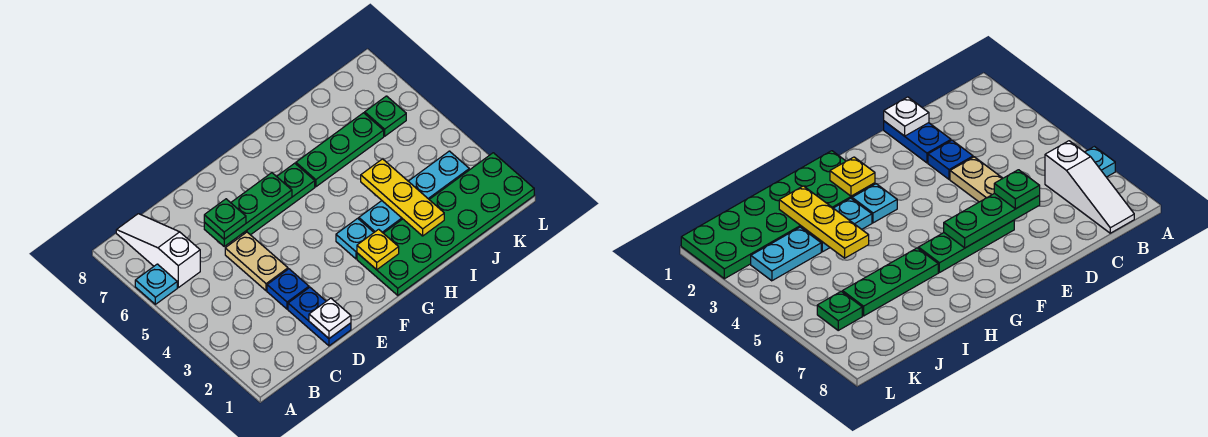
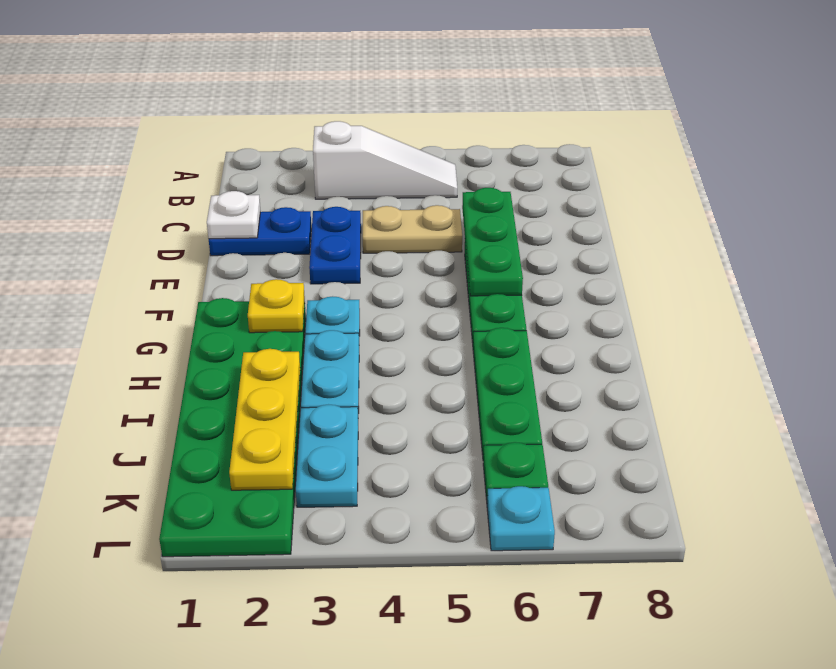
cyan 1x1 plate [135,264,177,304] -> cyan 1x1 plate moved to [487,486,555,551]
white 1x3 slope [116,214,200,288] -> white 1x3 slope moved to [313,121,457,199]
blue 1x1 plate [267,269,309,309] -> blue 1x2 plate [309,207,361,284]
green 1x1 plate [204,199,246,239] -> none
yellow 1x3 plate [361,159,444,236] -> yellow 1x3 plate turned to [229,349,300,490]

